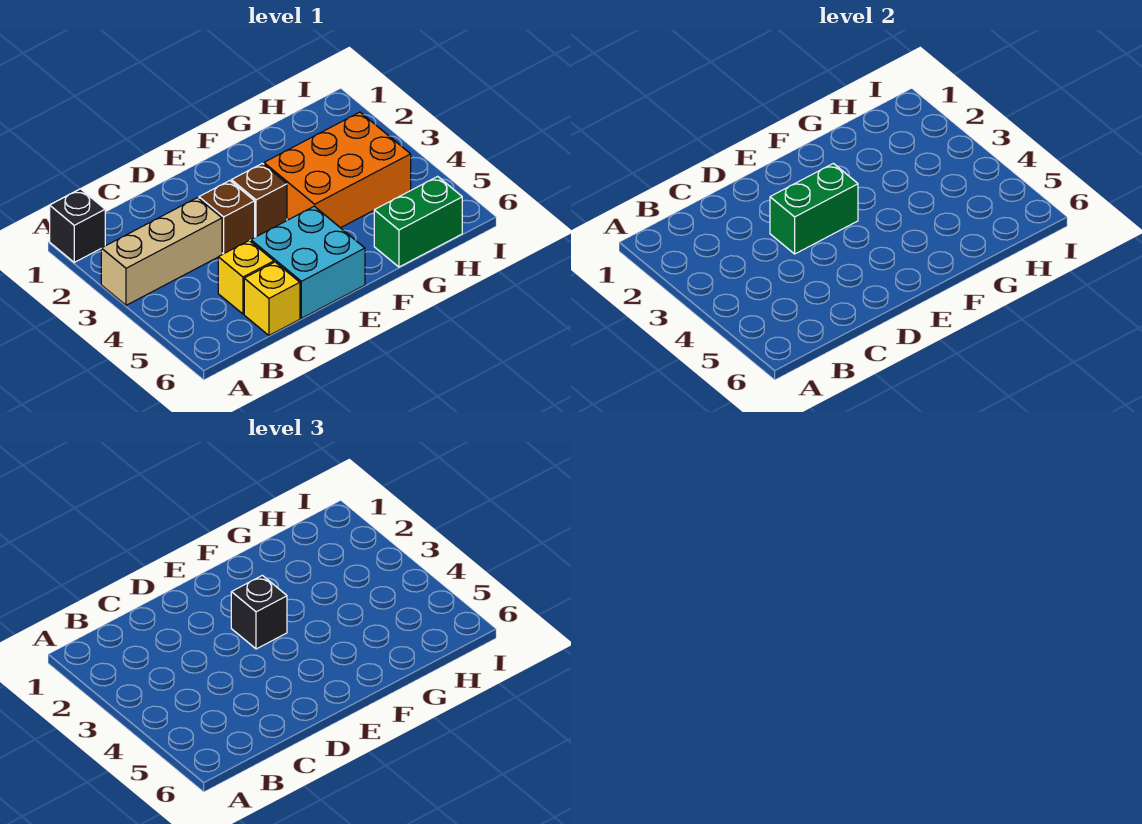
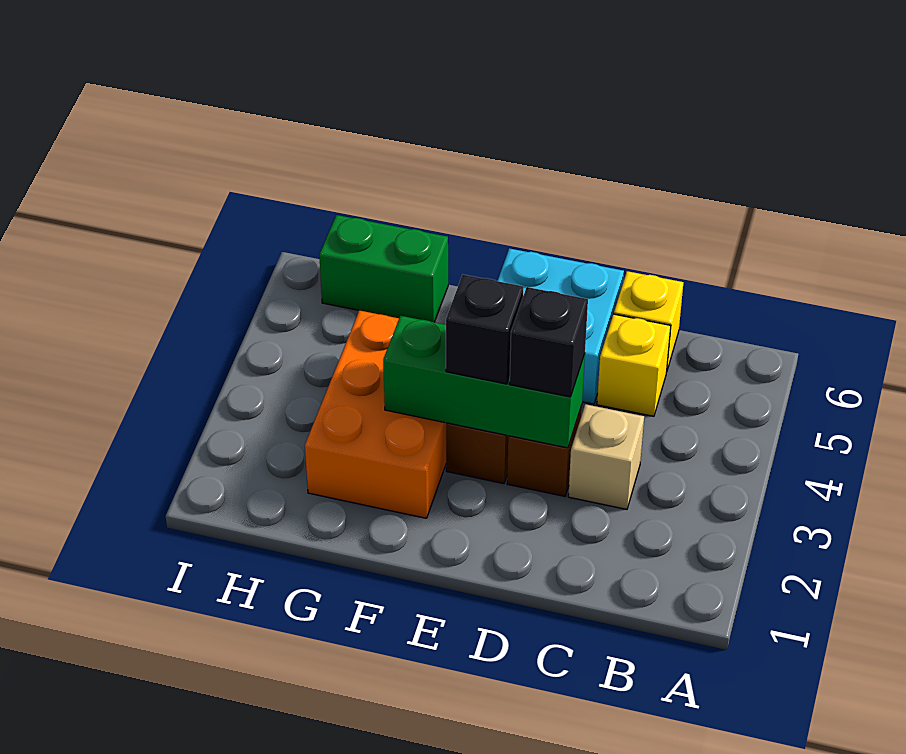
black 1x1 brick [50,189,105,262] -> black 1x1 brick moved to [510,287,588,397]
tan 1x3 brick [101,198,222,305] -> tan 1x1 brick [568,404,644,509]
green 1x2 brick [770,163,858,254] -> green 1x3 brick [383,316,585,448]
orange 2x3 brick [264,112,411,228] -> orange 2x3 brick turned to [305,310,446,518]

